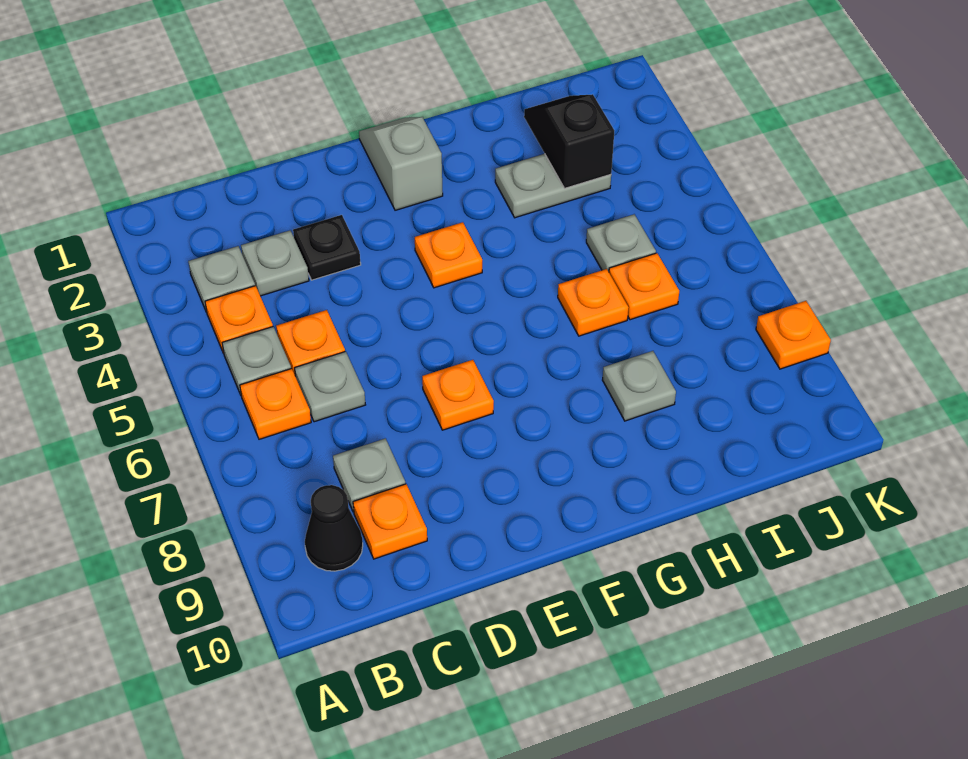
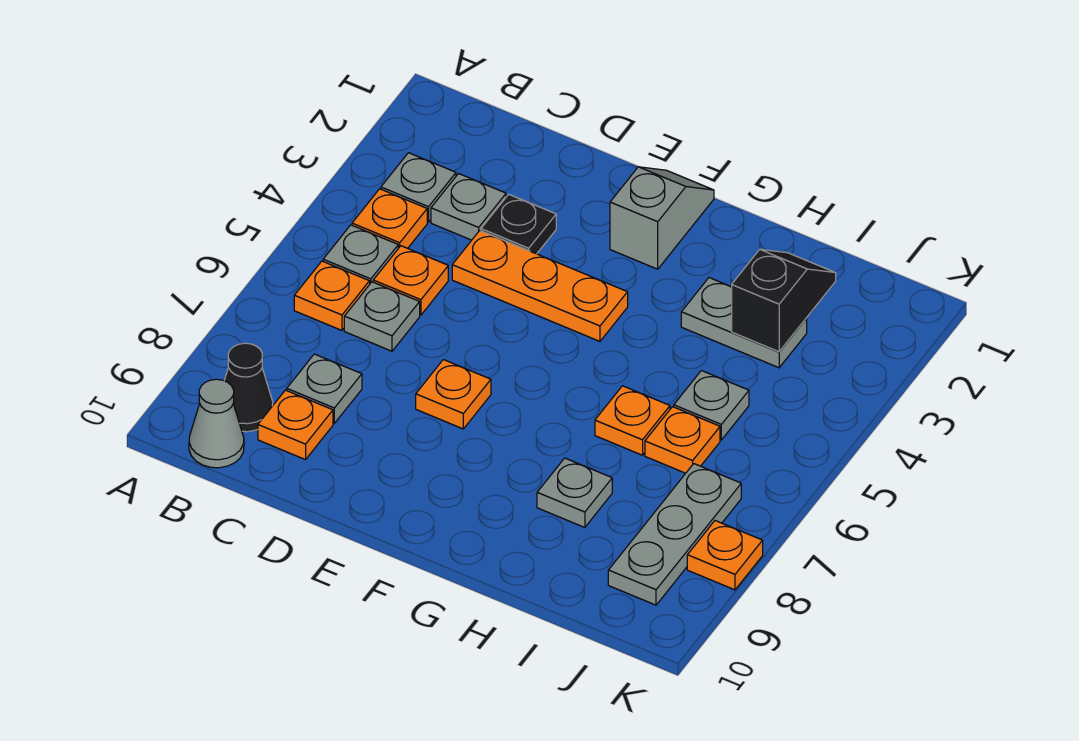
none -> grey 1x1 cone [189,379,244,468]
orange 1x1 plate [415,222,482,288] -> orange 1x3 plate [452,231,628,341]
none -> grey 1x3 plate [608,464,741,605]

